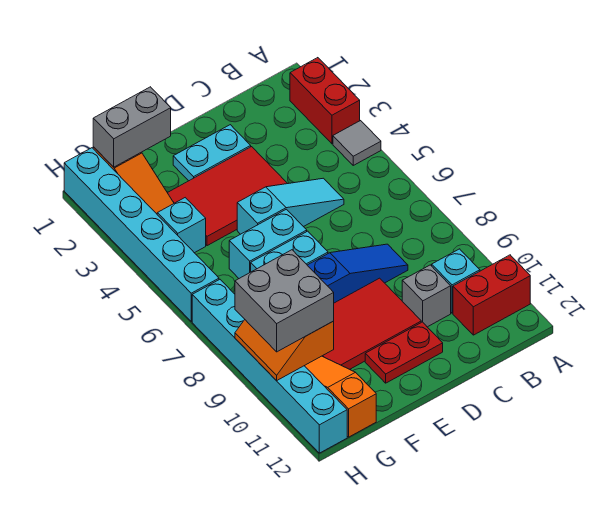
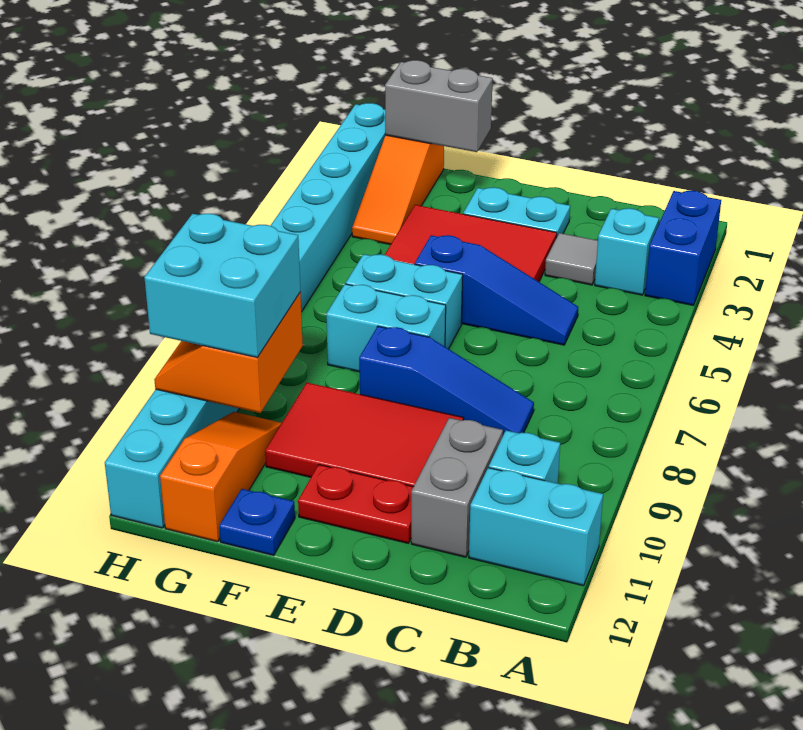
red 1x2 brick [290,58,360,144] -> blue 1x2 brick [645,191,721,305]
grey 1x1 tile [333,121,381,165] -> grey 1x1 tile moved to [545,233,598,285]
red 1x2 brick [453,255,530,335] -> cyan 1x2 brick [469,468,603,586]
cyan 1x3 slope [237,178,344,234] -> blue 1x3 slope [415,235,578,345]
grey 1x1 brick [402,265,451,327] -> grey 1x2 brick [411,418,503,557]
none -> blue 1x1 plate [219,489,295,555]
cyan 1x1 brick [157,198,206,253] -> cyan 1x1 brick moved to [595,208,659,295]
grey 2x2 brick [235,250,334,352] -> cyan 2x2 brick [144,214,300,357]

